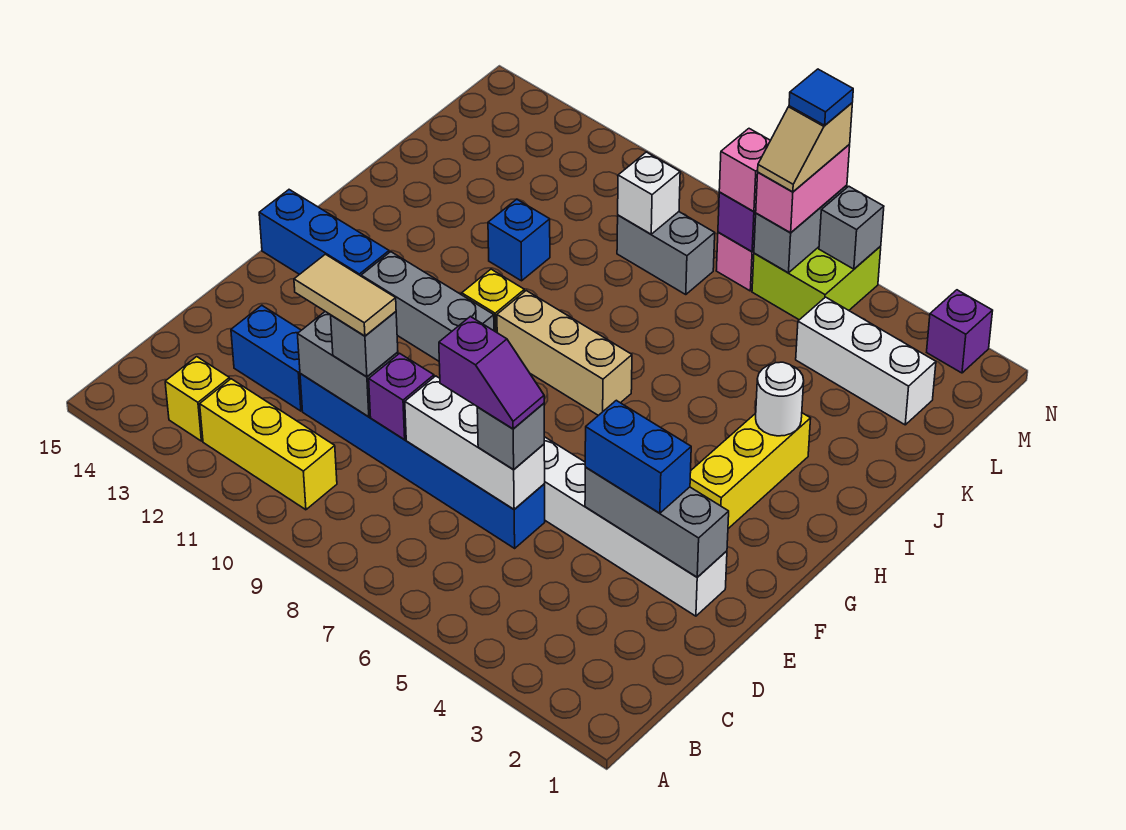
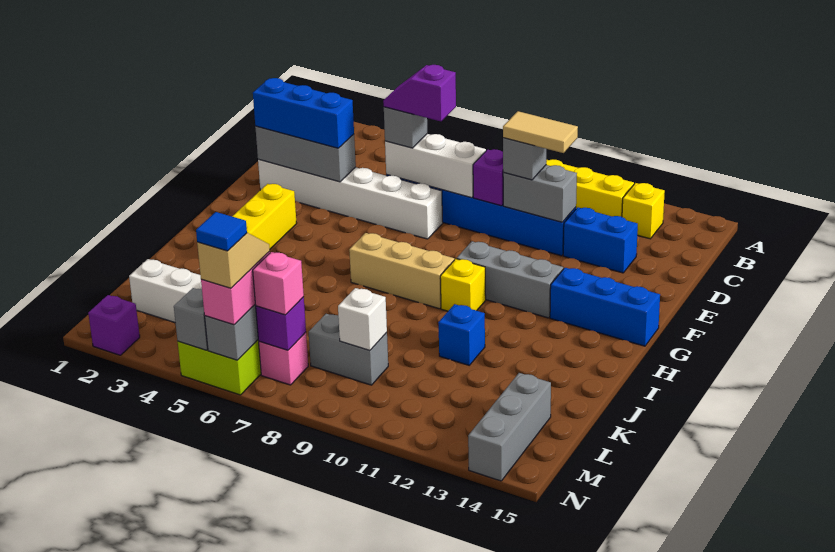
blue 1x2 brick [585,400,691,513] -> blue 1x3 brick [253,78,354,148]
white 1x1 round brick [756,362,804,436] -> none
none -> grey 1x3 brick [468,373,551,481]

